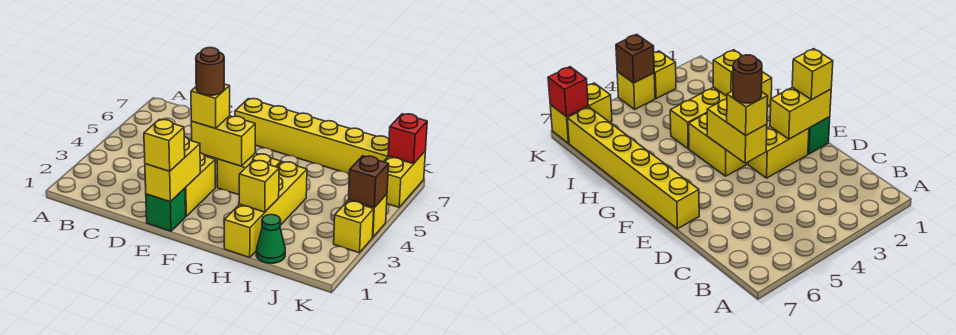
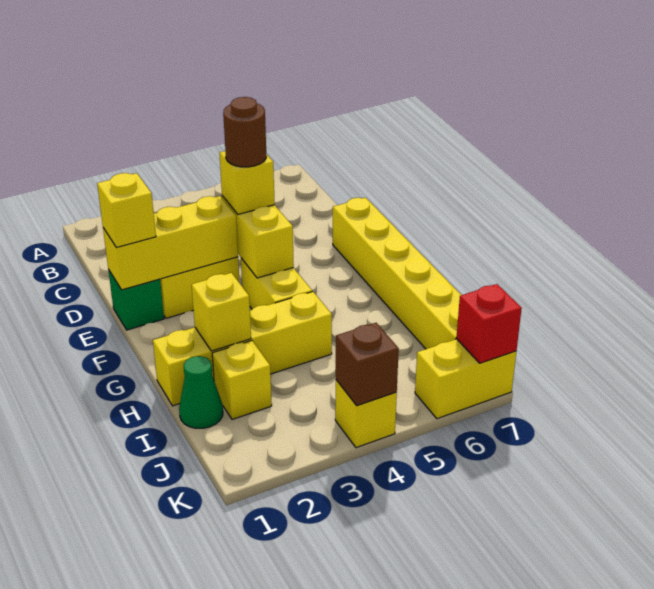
yellow 1x2 brick [145,137,200,202] -> yellow 1x3 brick [103,196,238,290]
yellow 1x1 brick [334,201,374,253] -> yellow 1x1 brick moved to [212,341,272,419]

